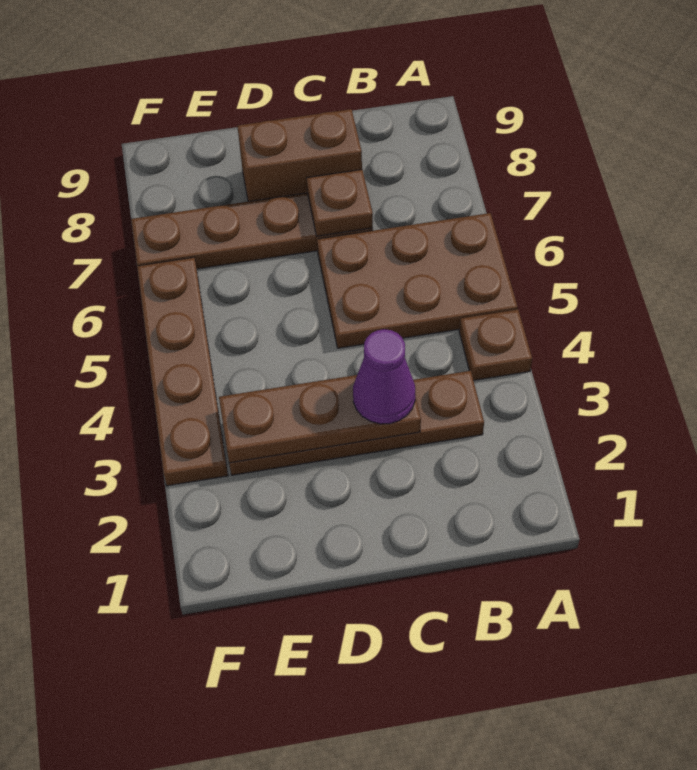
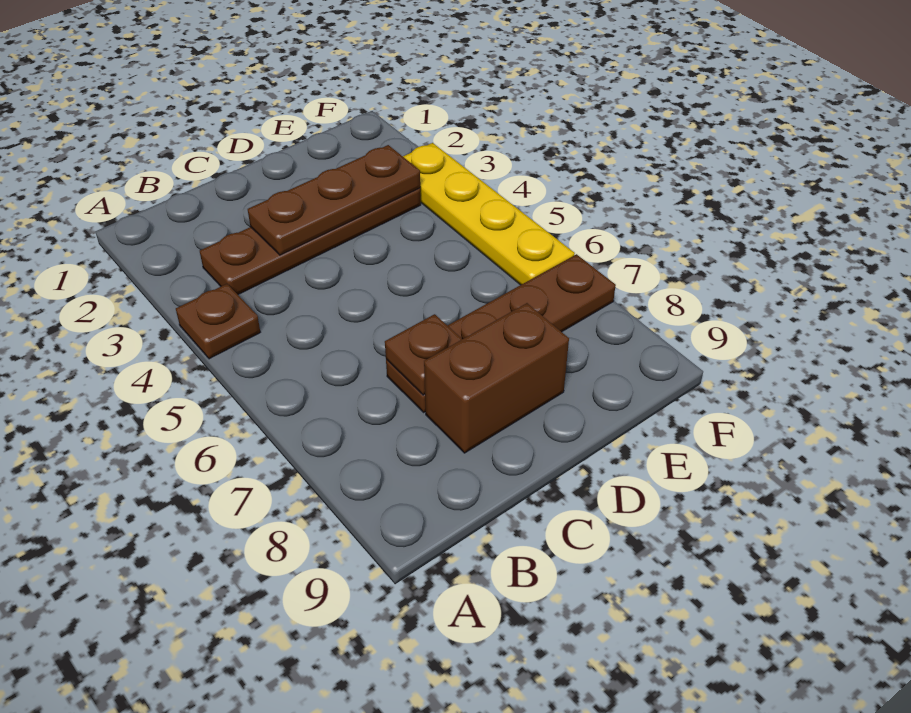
brown 2x3 plate [317,213,518,348] -> none
purple 1x1 cone [353,329,415,424] -> none
brown 1x4 plate [137,258,228,486] -> yellow 1x4 plate [403,143,575,285]

